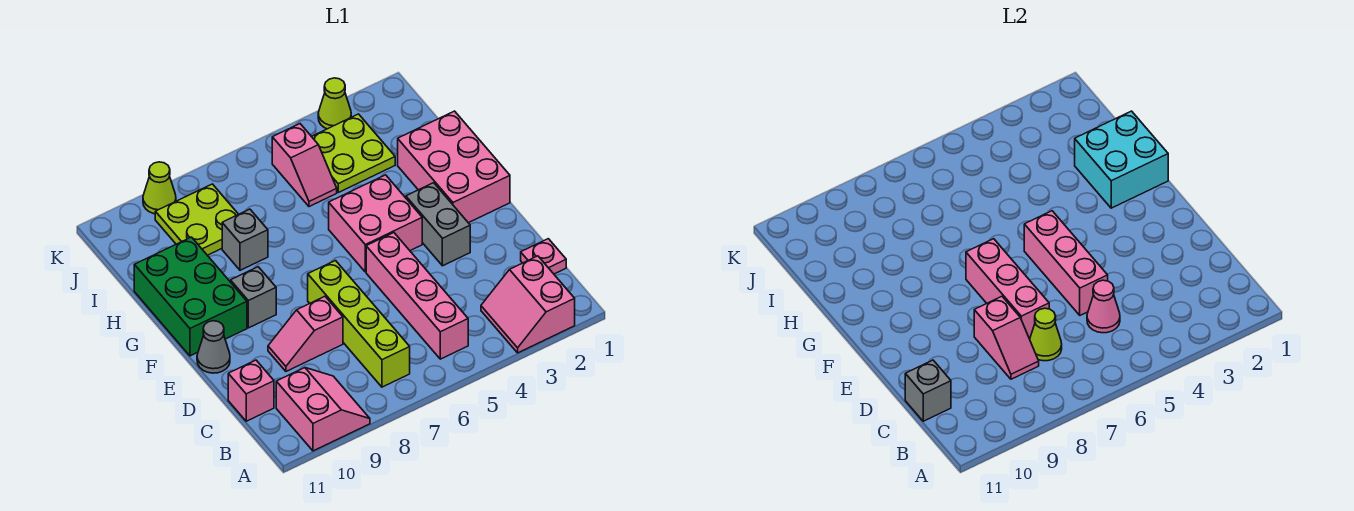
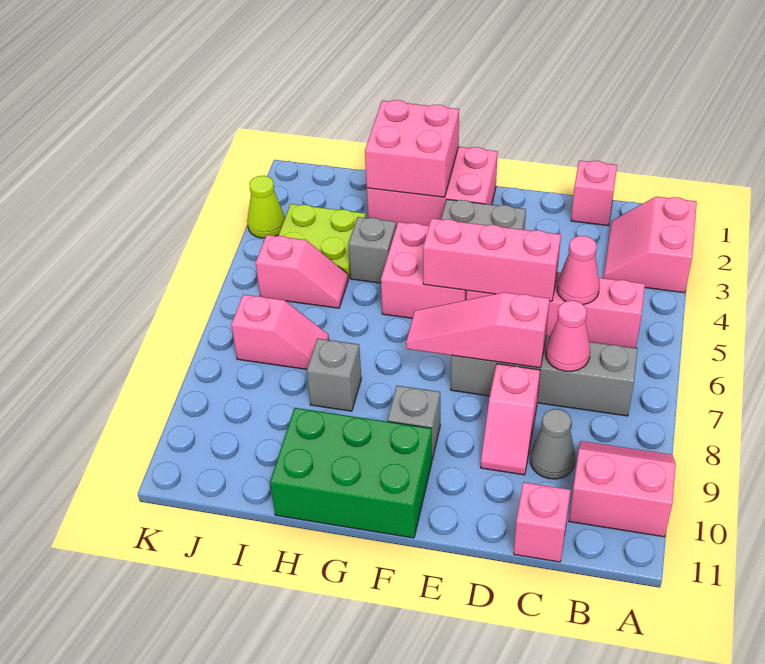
pink 2x2 slope [481,256,575,353] -> pink 2x2 slope turned to [603,197,697,293]
lime 1x4 brick [308,261,410,387] -> grey 1x4 brick [451,336,638,416]
pink 1x1 plate [521,239,566,274] -> pink 1x1 brick [571,161,617,226]
lime 1x1 cone [1030,308,1062,361] -> pink 1x1 cone [546,301,590,371]
pink 1x2 slope [974,296,1039,379] -> pink 1x2 slope moved to [231,294,329,369]
grey 1x1 brick [905,360,951,421] -> grey 1x1 brick moved to [348,217,396,283]
pink 1x3 brick [966,239,1049,339] -> pink 1x3 slope [406,292,550,368]
grey 1x1 cone [197,321,230,373] -> grey 1x1 cone moved to [530,409,575,479]
cyan 2x2 brick [1075,111,1168,208] -> pink 2x2 brick [365,100,459,197]
lime 2x2 plate [155,184,239,255] -> none
lime 1x1 cone [143,162,176,214] -> none

